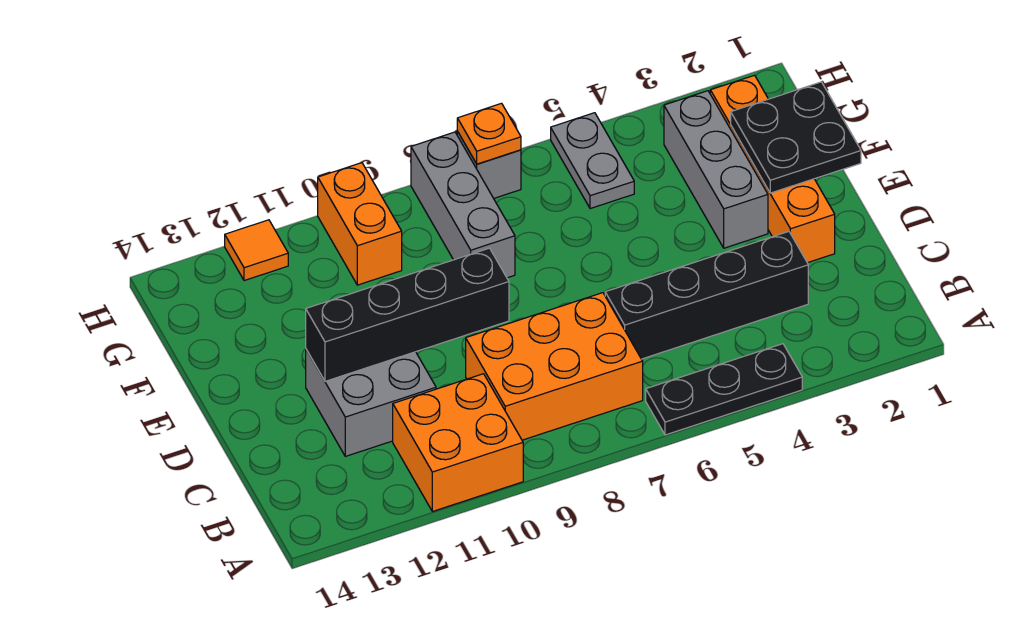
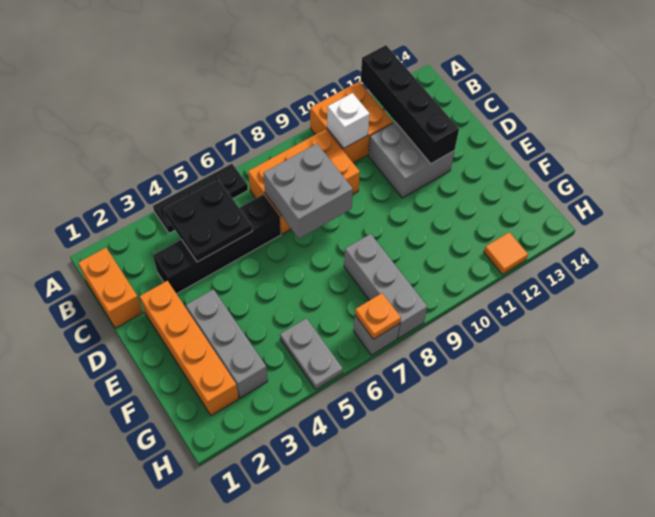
none -> white 1x1 brick [327,93,370,149]
none -> grey 2x2 brick [263,144,353,238]
black 1x4 brick [306,248,509,381] -> black 1x4 brick turned to [361,45,459,164]
black 2x2 plate [731,82,861,193] -> black 2x2 plate moved to [164,180,252,262]
orange 1x2 brick [318,163,402,285] -> orange 1x2 brick moved to [78,248,143,328]

